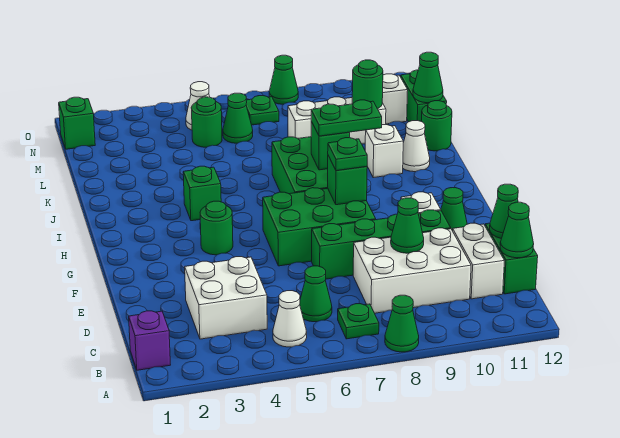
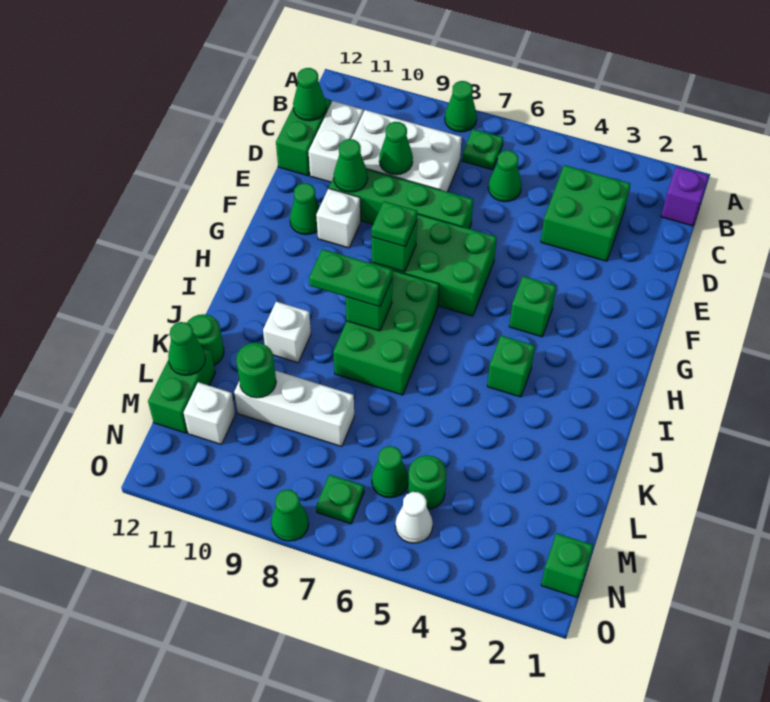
white 1x1 cone [273,291,307,347] -> none
white 2x2 brick [185,257,267,339] -> green 2x2 brick [541,165,630,261]
green 1x1 cone [490,184,518,238] -> green 1x1 cone moved to [334,139,368,192]
green 1x1 round brick [200,201,233,255] -> green 1x1 brick [509,276,556,337]
white 1x1 cone [403,121,430,172] -> none

